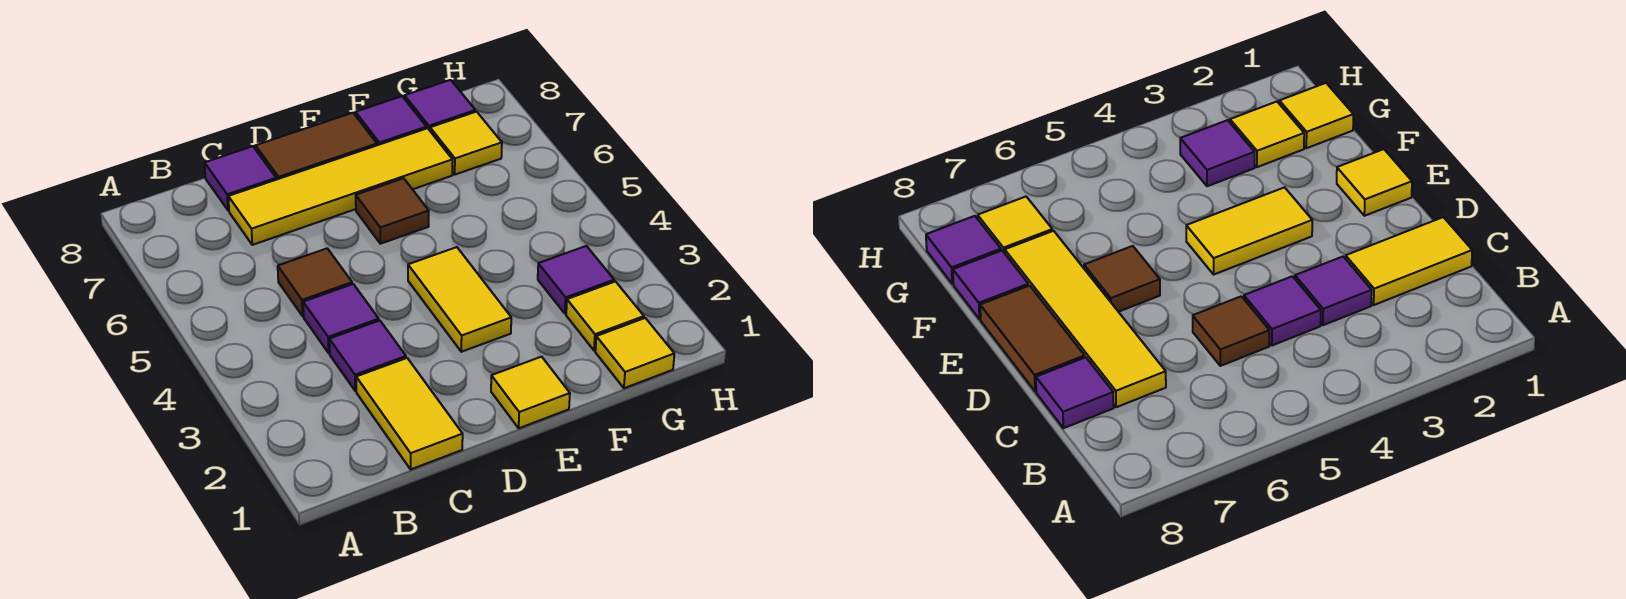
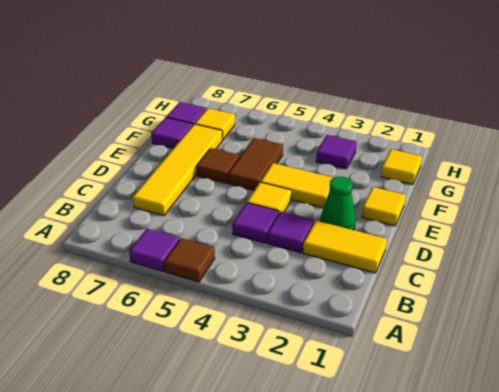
brown 1x1 tile [278,248,352,316] -> brown 1x1 tile moved to [164,238,215,282]
purple 1x1 tile [205,146,276,211] -> purple 1x1 tile moved to [129,229,180,271]
none -> green 1x1 cone [320,177,356,230]
brown 1x2 tile [255,113,377,180] -> brown 1x2 tile moved to [228,138,283,190]
yellow 1x1 tile [566,282,644,350] -> yellow 1x1 tile moved to [247,182,291,213]

